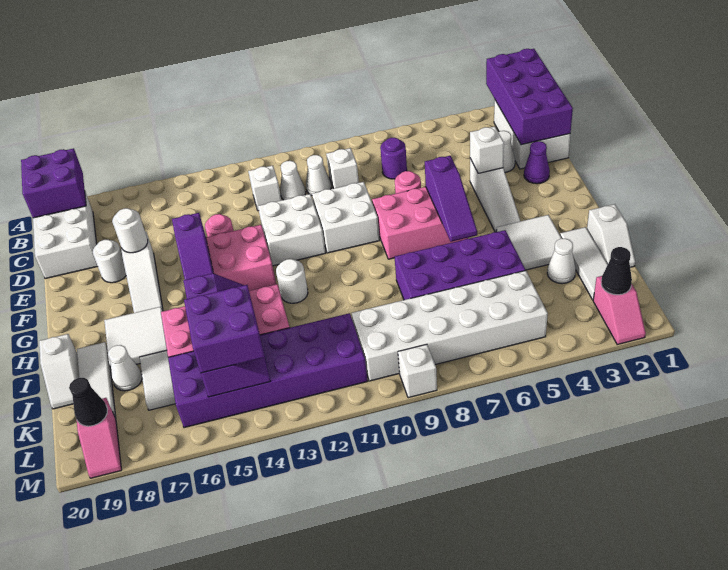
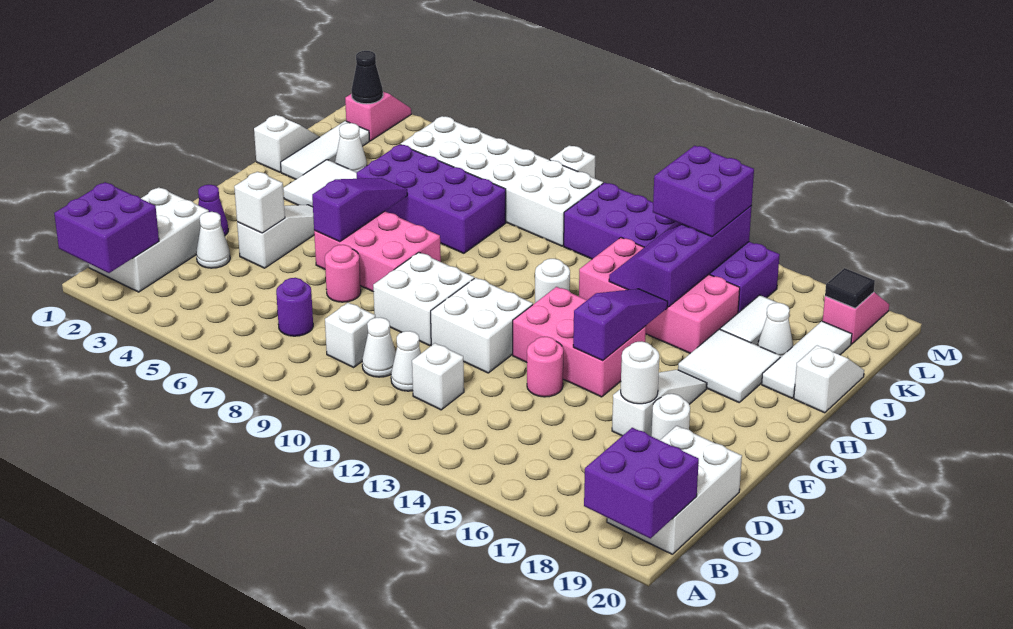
purple 2x4 brick [486,49,573,145] -> purple 2x2 brick [54,182,159,273]
black 1x1 cone [69,378,108,426] -> black 1x1 tile [825,268,875,308]

